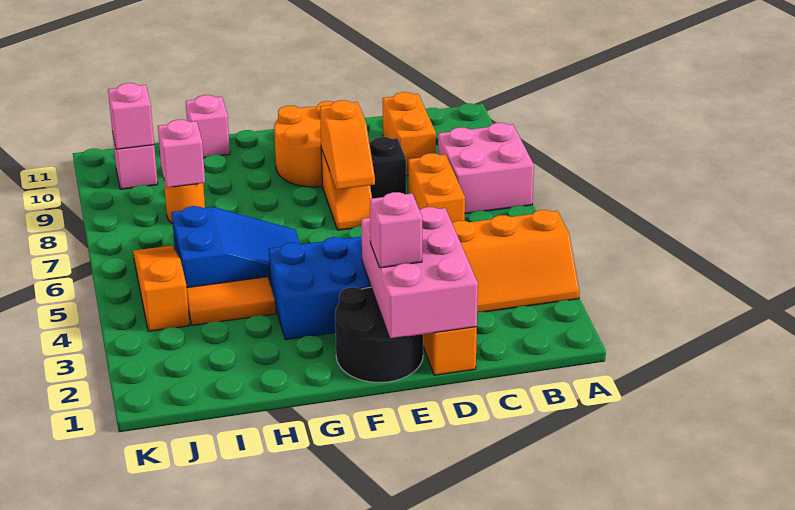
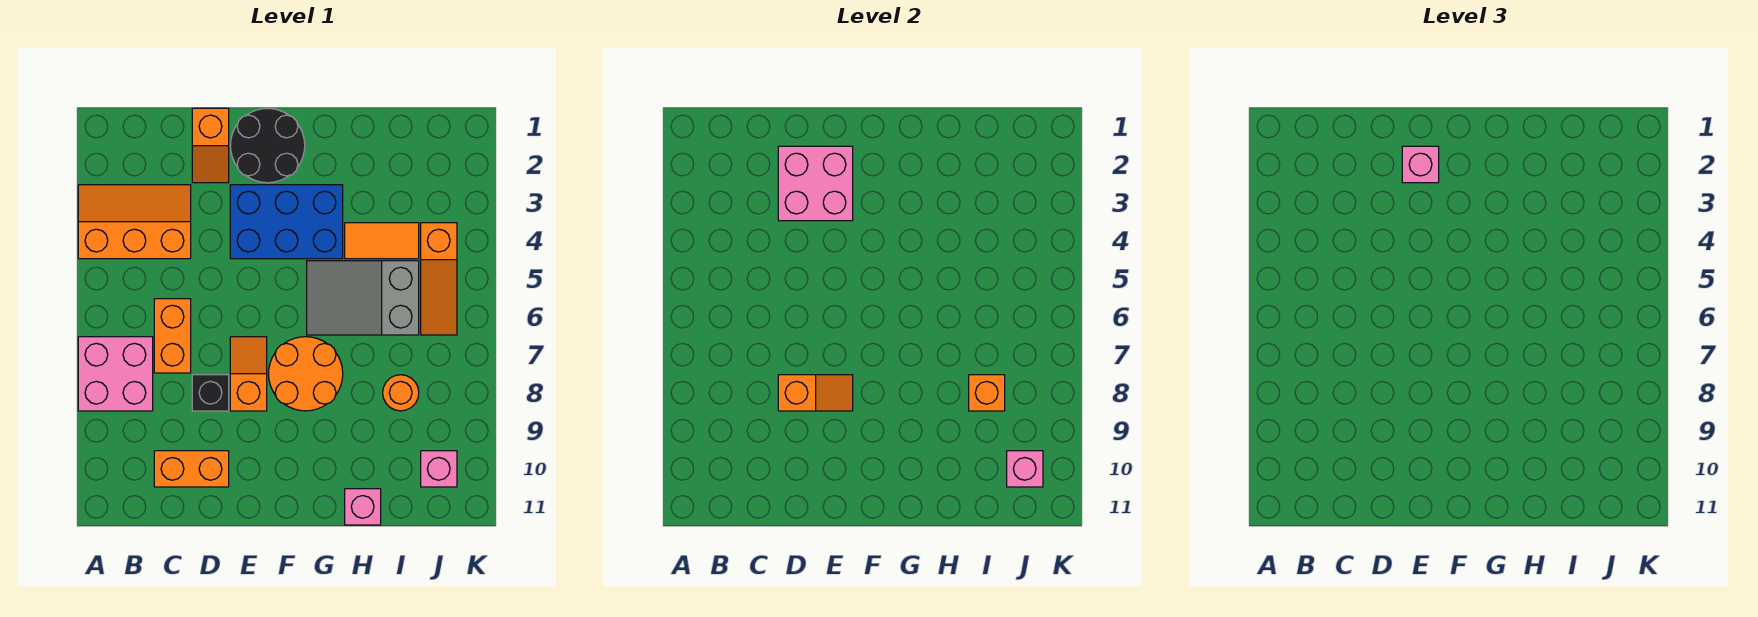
orange 1x2 brick [383,92,436,176] -> orange 1x2 brick turned to [154,451,229,487]
pink 2x3 brick [361,207,478,339] -> pink 2x2 brick [778,146,853,221]
orange 1x2 slope [320,100,375,189] -> orange 1x2 slope turned to [778,375,853,411]
orange 2x2 round brick [274,101,334,187] -> orange 2x2 round brick moved to [269,337,343,411]
blue 2x3 slope [172,206,300,288] -> grey 2x3 slope [307,261,419,335]
pink 1x1 brick [158,120,205,188] -> orange 1x1 brick [969,375,1005,411]

